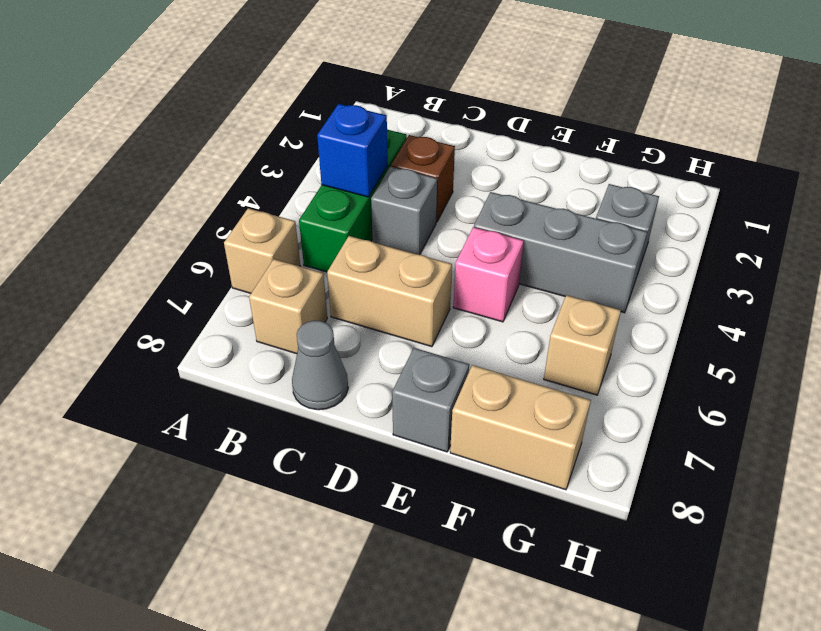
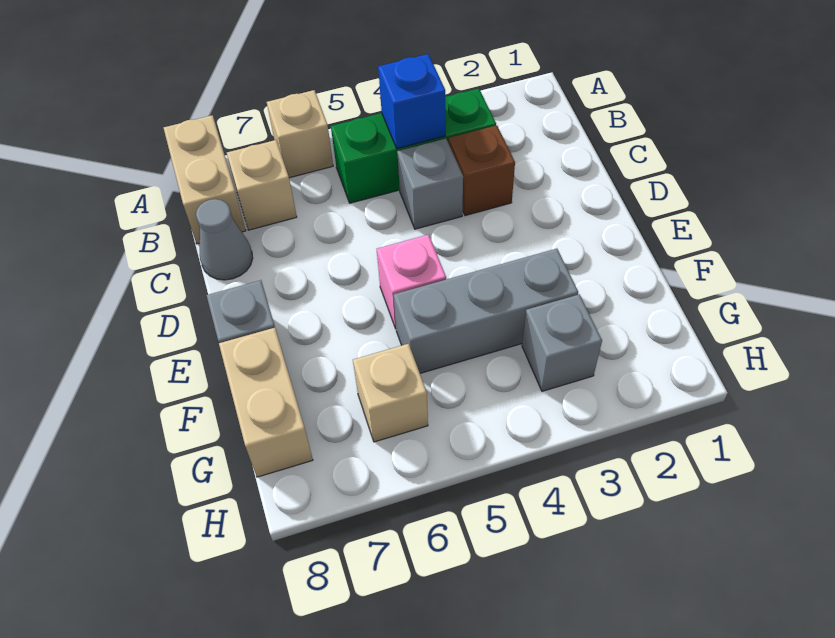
tan 1x2 brick [327,236,452,347] -> tan 1x2 brick moved to [164,115,246,244]
grey 1x3 brick [474,192,647,313] -> grey 1x3 brick turned to [394,249,578,373]

